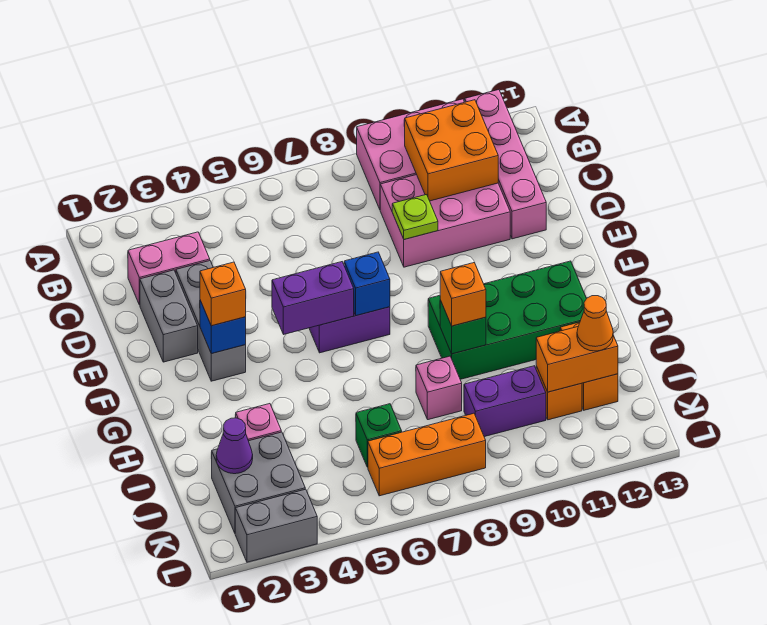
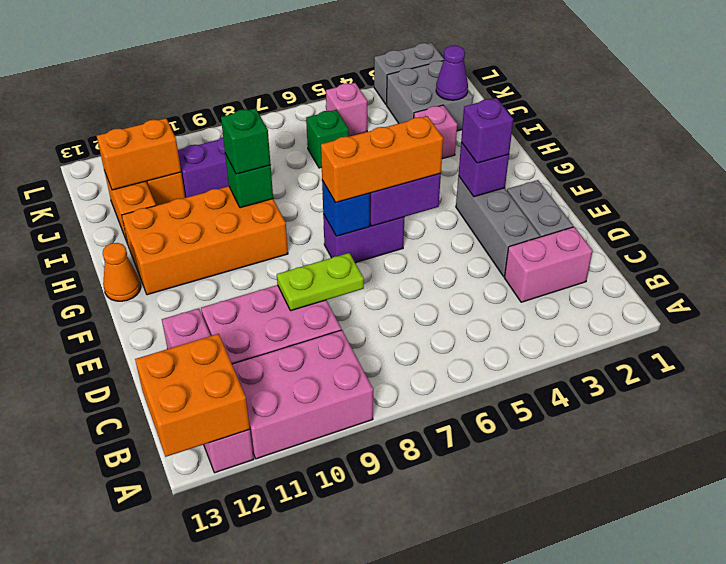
orange 2x2 brick [405,100,498,201] -> orange 2x2 brick moved to [135,334,250,457]
lime 1x1 plate [392,195,438,239] -> lime 1x2 plate [277,253,364,311]
blue 1x1 brick [200,300,246,354] -> purple 1x1 brick [458,142,509,197]
orange 1x1 brick [200,262,246,326] -> purple 1x1 brick [461,98,513,163]
green 2x4 brick [428,261,587,379] -> orange 2x4 brick [122,186,288,295]
orange 1x1 brick [440,263,486,326] -> green 1x1 brick [221,108,271,174]
pink 1x1 brick [416,356,462,420] -> pink 1x1 brick moved to [326,83,367,137]
orange 1x1 cone [577,296,613,351] -> orange 1x1 cone moved to [103,243,141,301]
orange 1x3 brick [368,413,486,496] -> orange 1x3 brick moved to [321,116,443,202]

